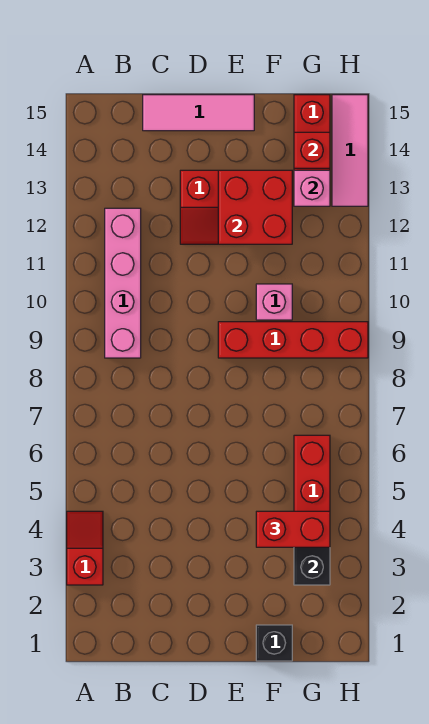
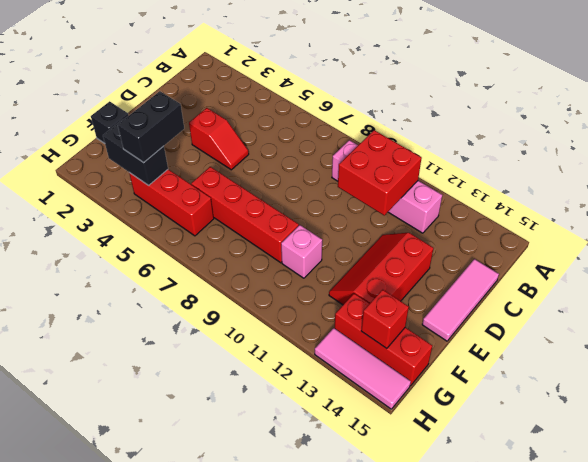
red 1x2 slope [67,511,103,585] -> red 1x2 slope moved to [189,108,249,170]
red 1x4 brick [218,322,368,358] -> red 1x4 brick turned to [191,167,299,263]
red 2x2 brick [218,170,292,244] -> red 2x2 brick moved to [338,130,422,215]
red 1x2 brick [256,511,330,547] -> black 1x2 brick [118,91,184,163]
pink 1x1 brick [294,170,330,206] -> none

